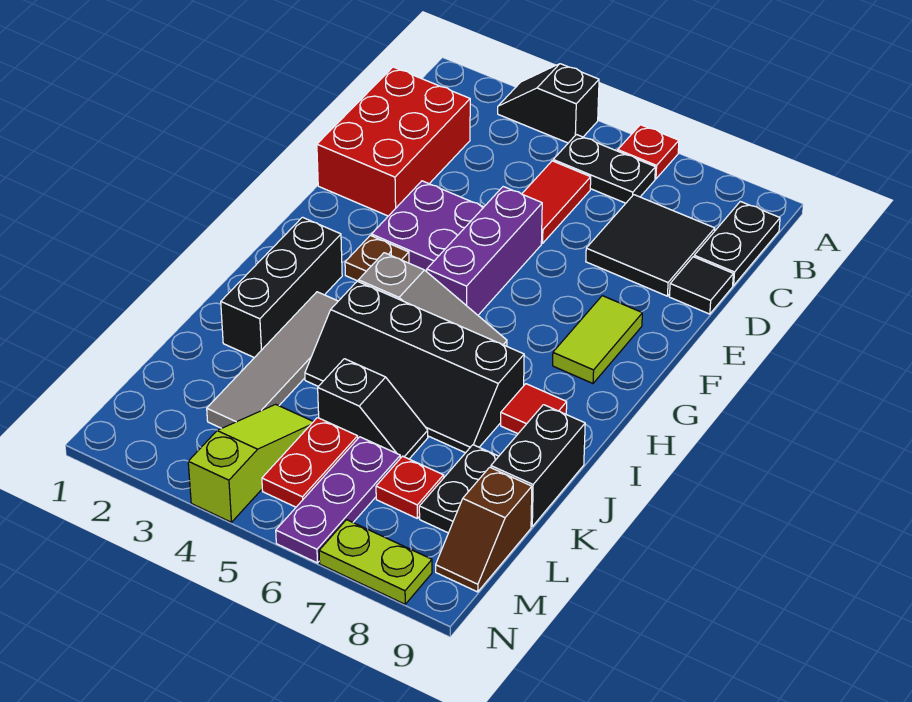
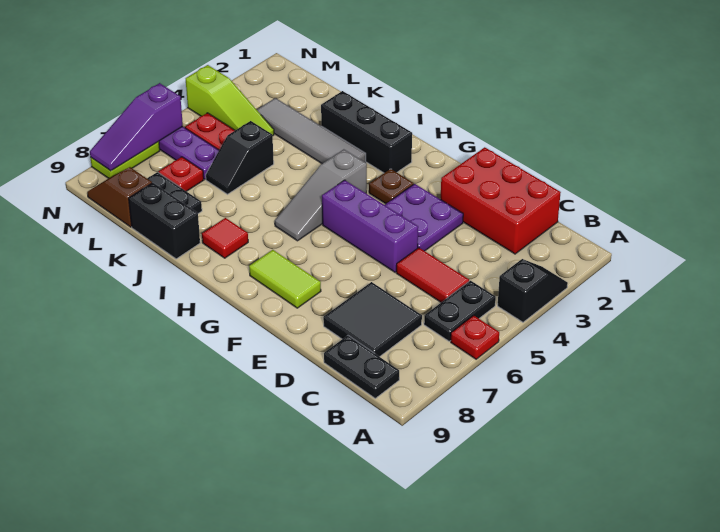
black 1x1 tile [669,257,733,314] -> none
black 2x4 slope [305,281,524,453] -> none
none -> purple 1x3 slope [90,83,183,171]

